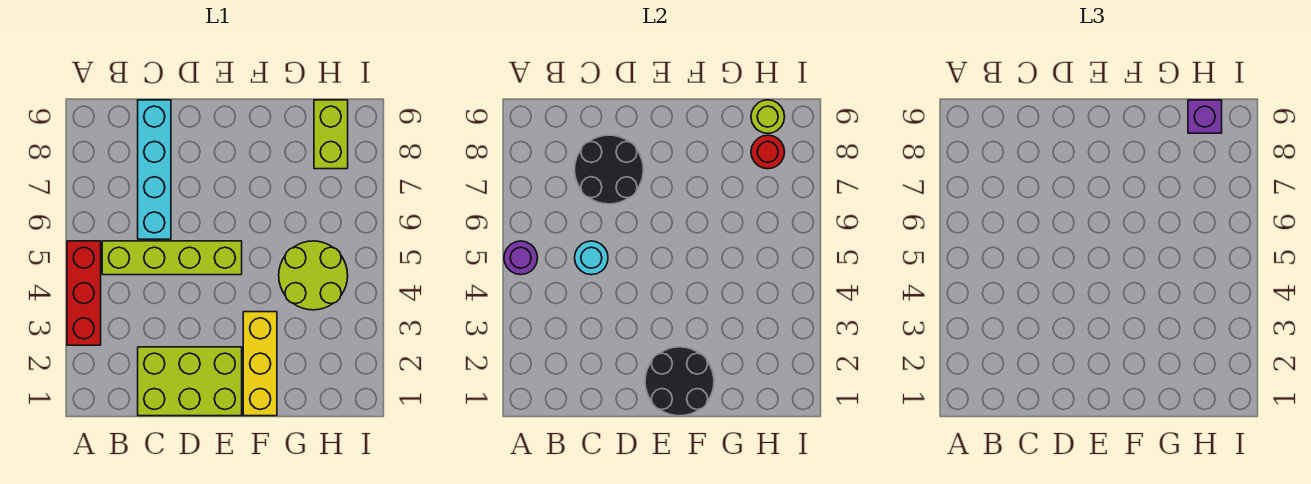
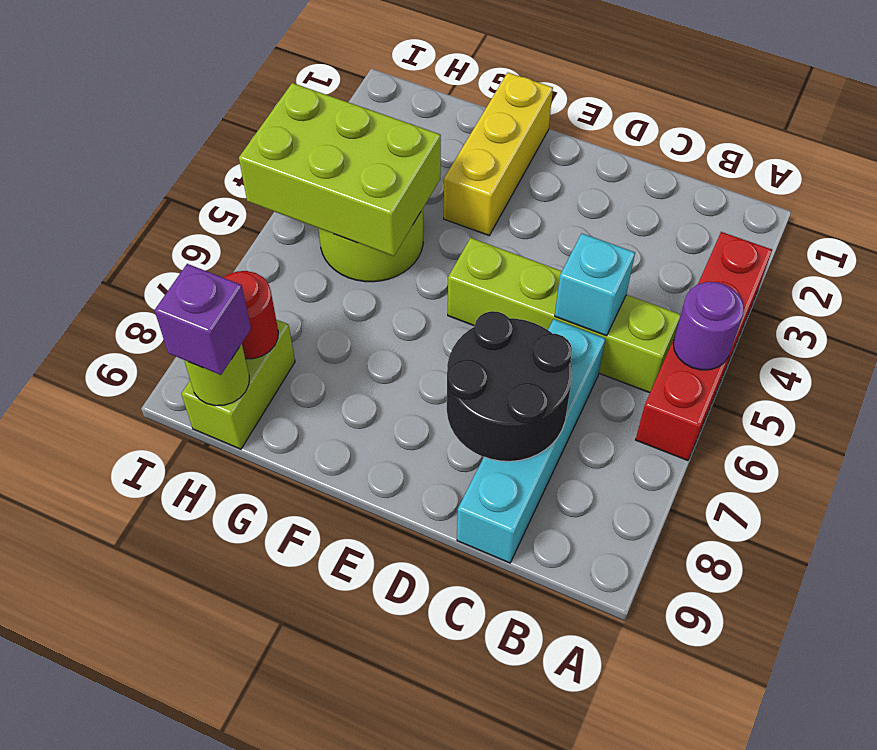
red 1x3 brick [67,241,101,345] -> red 1x4 brick [636,232,772,461]
lime 2x3 brick [138,347,242,416] -> lime 2x3 brick moved to [239,83,441,256]
cyan 1x1 round brick [575,241,608,275] -> cyan 1x1 brick [555,234,635,336]
black 2x2 round brick [645,347,714,416] -> none

